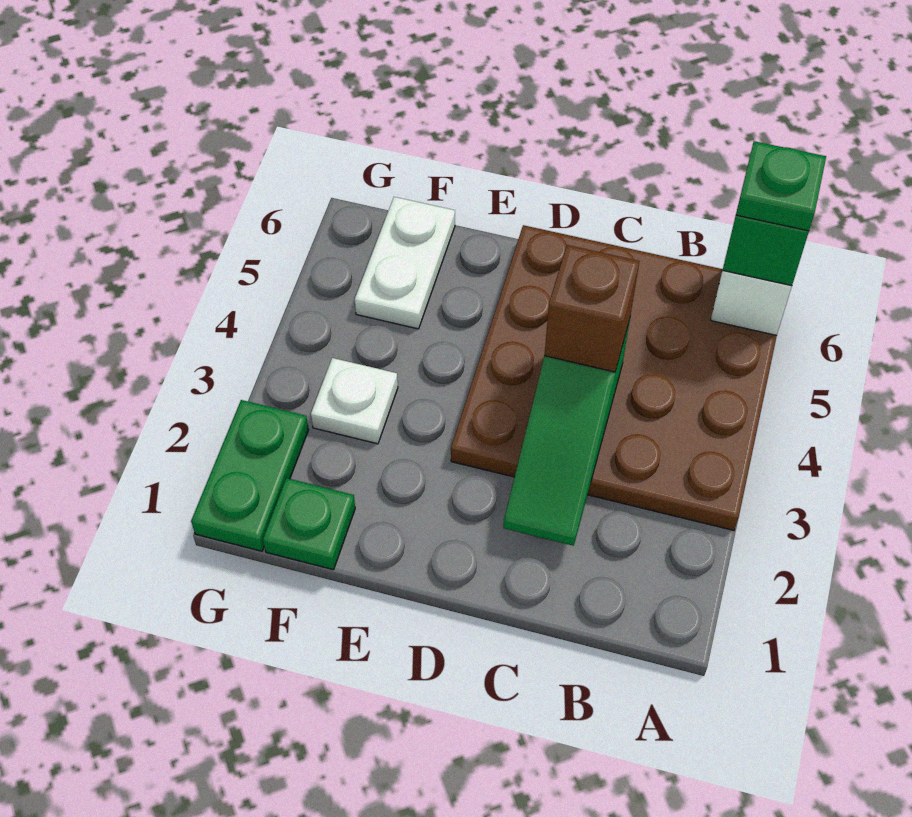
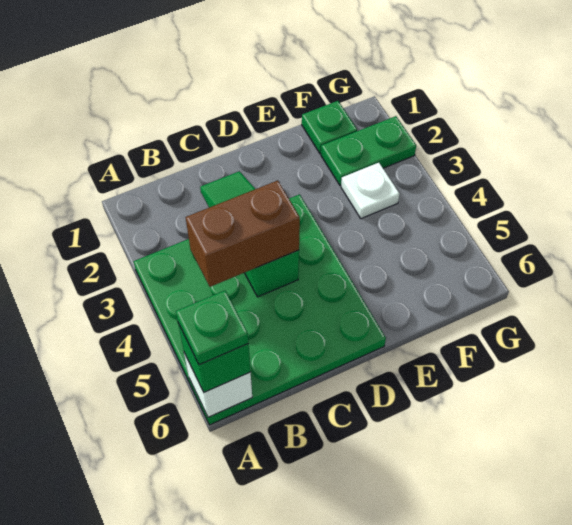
brown 4x4 plate [451,225,777,530] -> green 4x4 plate [134,194,386,425]
brown 1x1 brick [544,245,639,372] -> brown 1x2 brick [186,180,300,287]
white 1x2 plate [355,197,455,329] -> none
green 1x2 plate [191,400,309,551] -> green 1x2 plate turned to [321,116,416,186]

